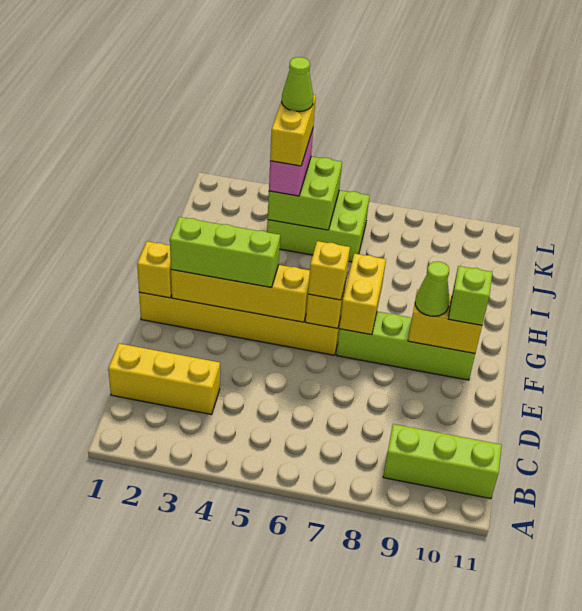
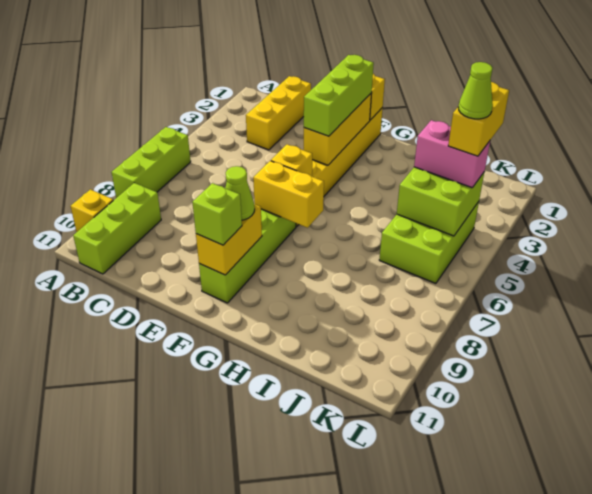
none -> lime 1x3 brick [111,127,191,198]
yellow 1x4 brick [171,265,310,322] -> yellow 1x3 brick [304,93,372,165]
yellow 1x1 brick [308,241,350,300] -> yellow 1x1 brick moved to [71,189,113,232]
yellow 1x2 brick [270,95,316,166] -> yellow 1x2 brick turned to [448,82,509,156]

